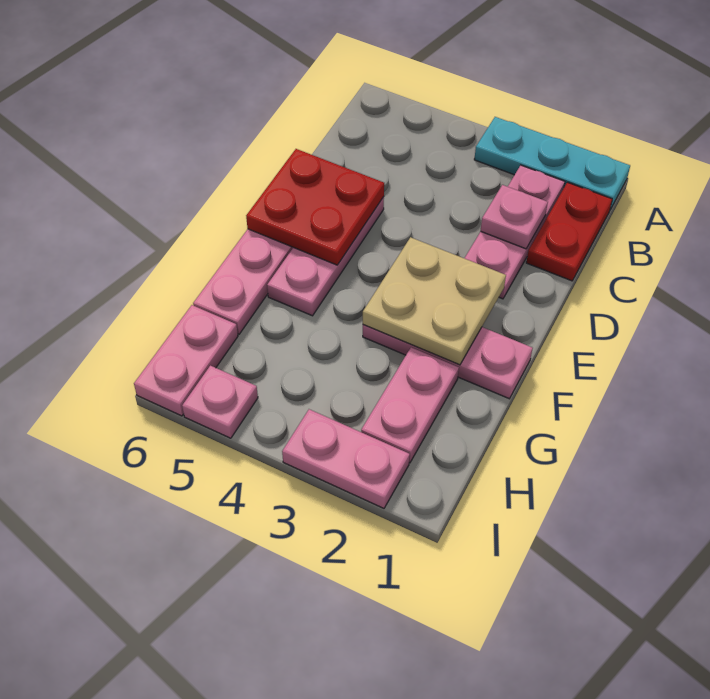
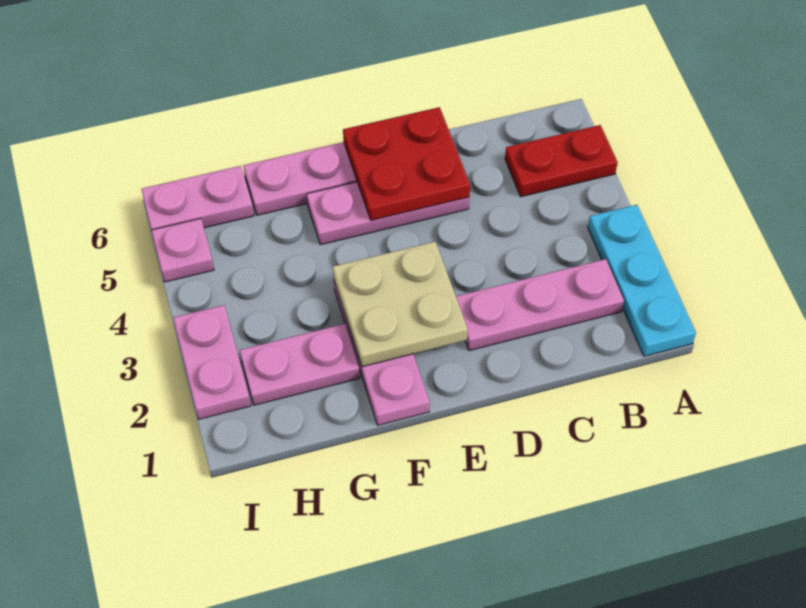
red 1x2 plate [526,182,612,281] -> red 1x2 plate moved to [505,125,618,197]
pink 1x1 plate [481,185,548,249] -> none

